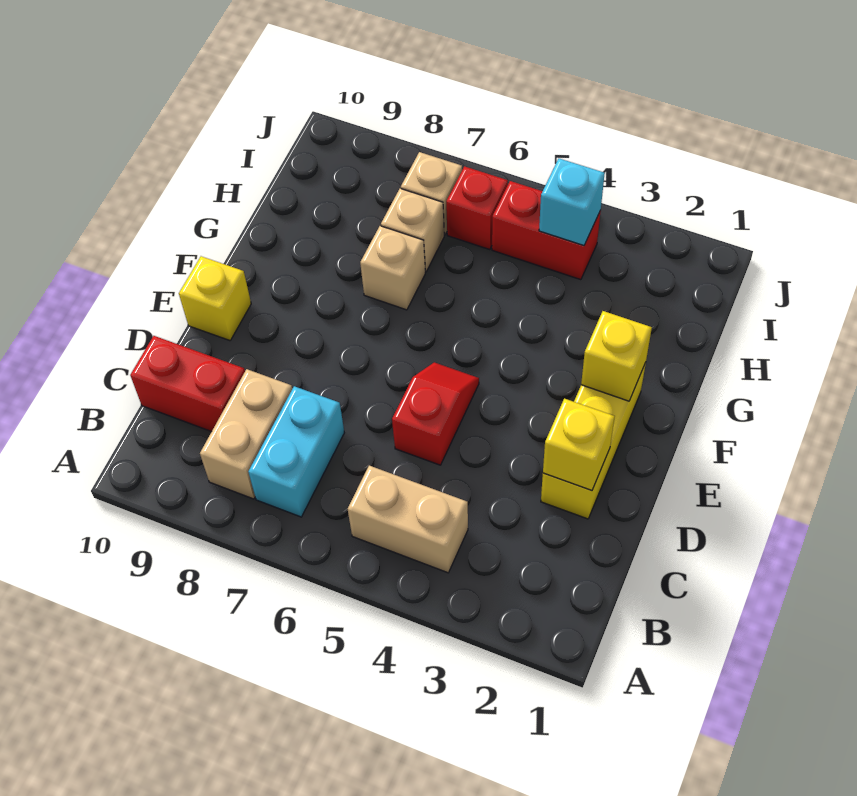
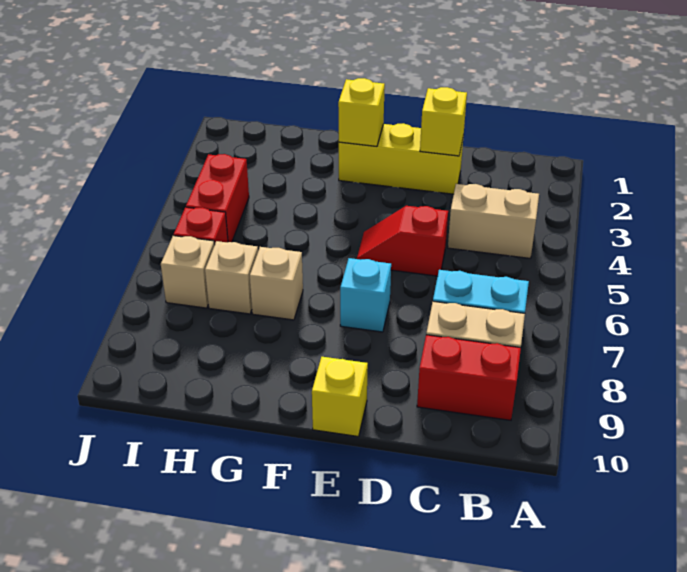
tan 1x2 brick [348,466,468,573] -> tan 1x2 brick turned to [448,184,539,258]
red 1x2 brick [130,336,245,432] -> red 1x2 brick turned to [417,335,521,420]
cyan 1x1 brick [539,159,605,245] -> cyan 1x1 brick moved to [340,258,391,332]

